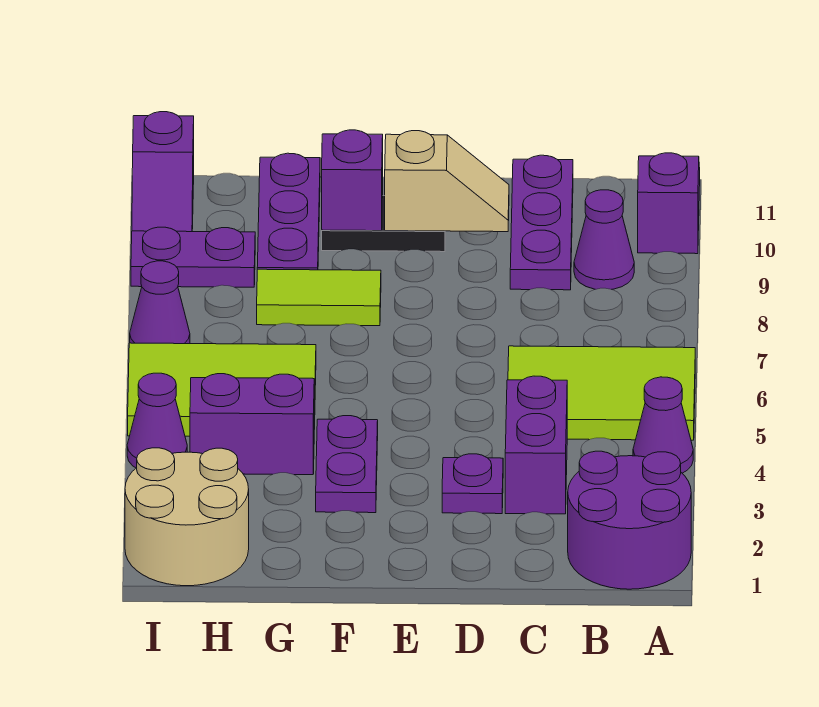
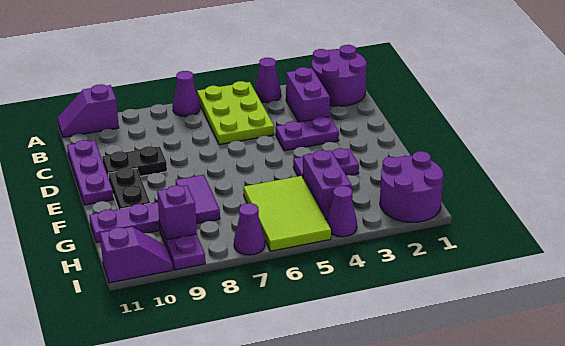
lime 2x3 tile [508,346,695,440] -> lime 2x3 plate [197,81,274,145]
purple 1x1 cone [574,190,634,289] -> purple 1x1 cone moved to [173,71,200,117]
purple 1x2 brick [505,376,567,514] -> purple 1x2 brick turned to [286,67,330,122]
purple 1x3 plate [510,155,573,290] -> purple 1x3 plate turned to [67,140,114,205]
purple 1x1 plate [442,454,503,514] -> purple 1x2 plate [276,117,339,151]
none -> black 1x2 plate [102,146,167,178]
tan 1x2 slope [385,131,509,232] -> none
lime 1x2 tile [257,269,381,326] -> purple 1x2 tile [176,175,220,224]
purple 1x1 brick [322,130,383,231] -> purple 1x1 brick moved to [157,185,197,240]
tan 2x2 round brick [125,448,249,586] -> purple 2x2 round brick [380,151,443,222]

